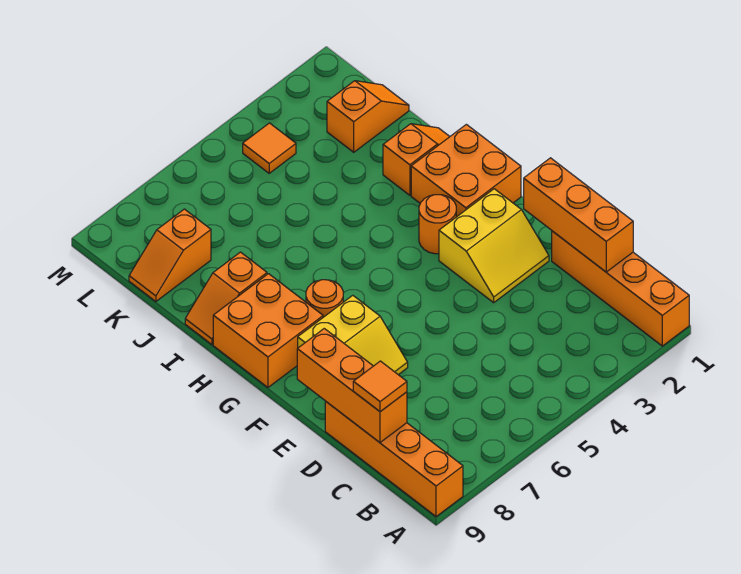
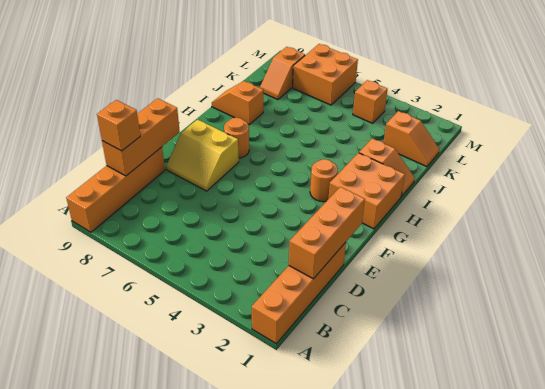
orange 1x1 tile [353,361,407,412] -> orange 1x1 brick [97,100,140,151]
yellow 2x2 slope [439,189,549,303] -> none
orange 2x2 brick [213,274,323,387] -> orange 2x2 brick moved to [293,44,358,105]
orange 1x2 slope [129,209,211,302] -> orange 1x2 slope turned to [260,47,305,100]
orange 1x1 tile [243,123,296,173] -> orange 1x1 brick [353,80,387,123]

